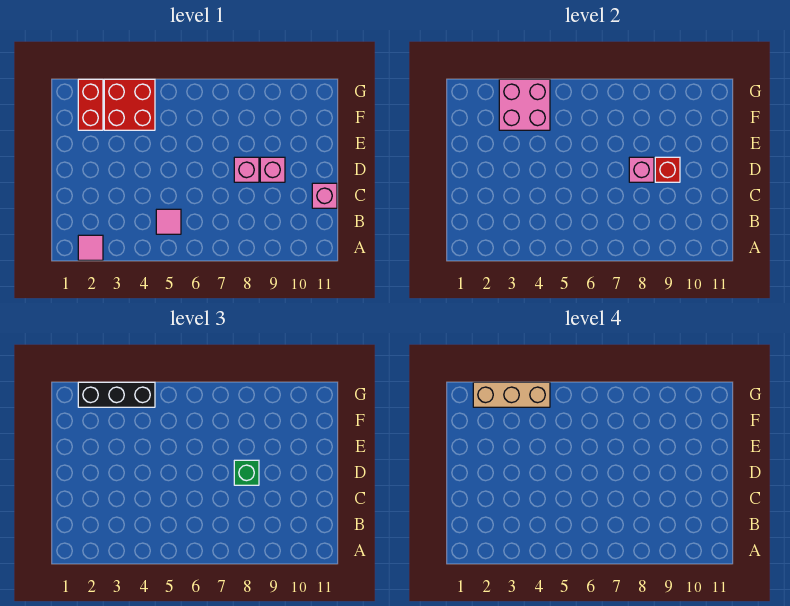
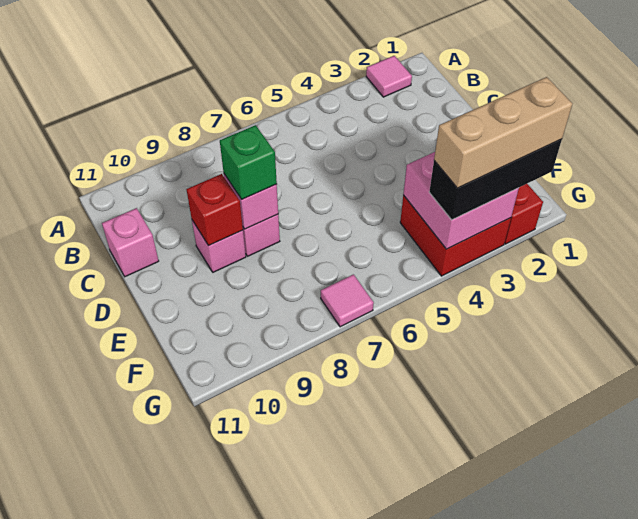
pink 1x1 tile [156,209,181,234] -> pink 1x1 tile moved to [321,274,374,327]

